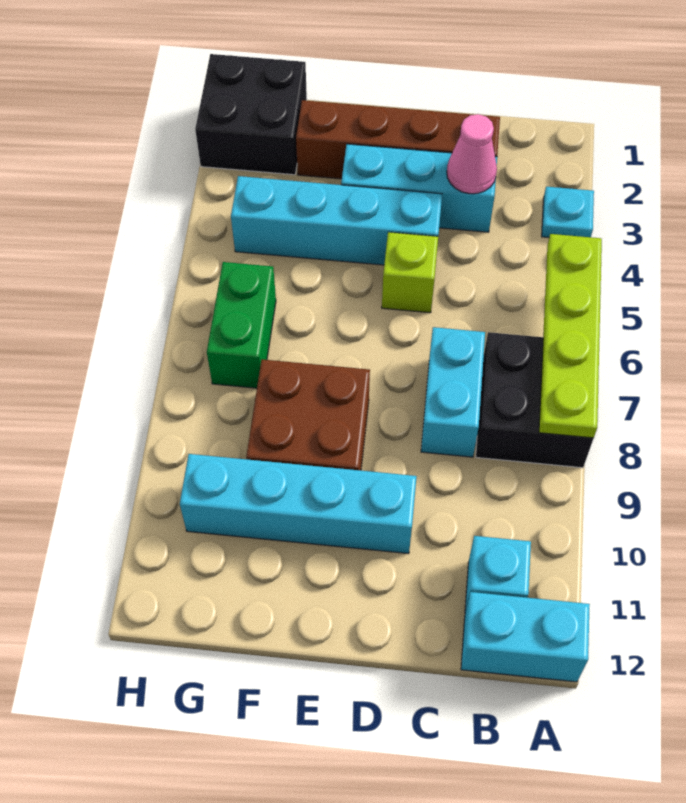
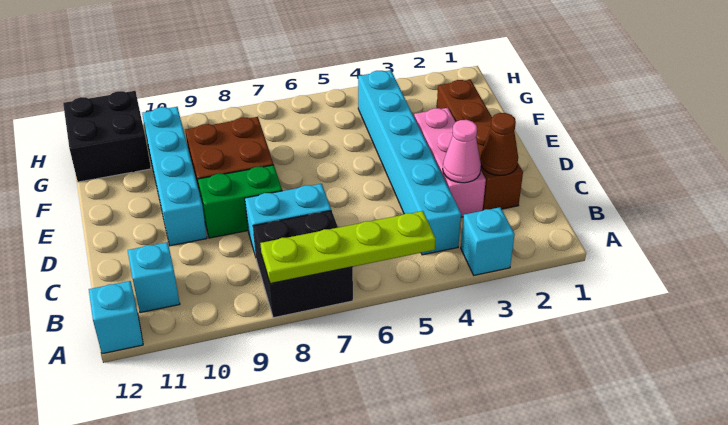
cyan 1x1 plate [542,187,594,238] -> cyan 1x1 brick [461,207,515,275]
cyan 1x2 brick [461,592,590,682] -> cyan 1x1 brick [89,281,143,354]
none -> brown 1x1 cone [480,113,518,176]
cyan 1x3 brick [341,144,497,232] -> pink 1x3 brick [414,108,486,217]
cyan 1x4 brick [231,176,442,265] -> cyan 1x6 brick [358,70,461,255]
lime 1x1 brick [382,232,438,313] -> none
black 2x2 brick [195,54,307,175] -> black 2x2 brick moved to [63,91,151,182]
green 1x2 brick [207,262,276,388] -> green 1x2 brick moved to [198,165,282,238]

